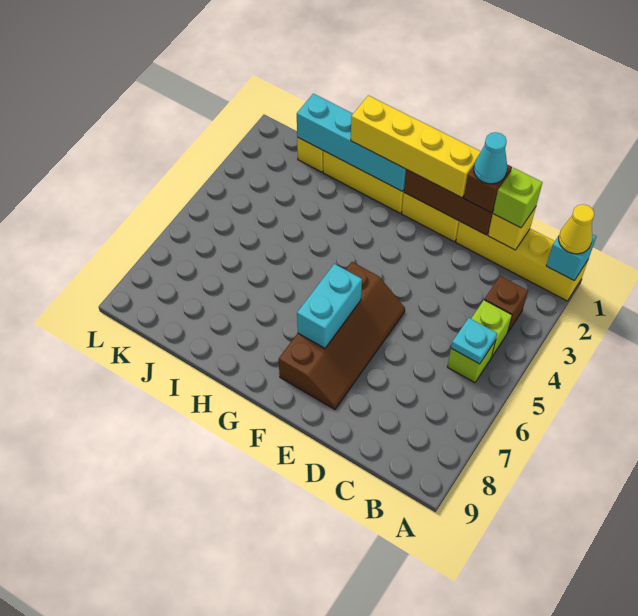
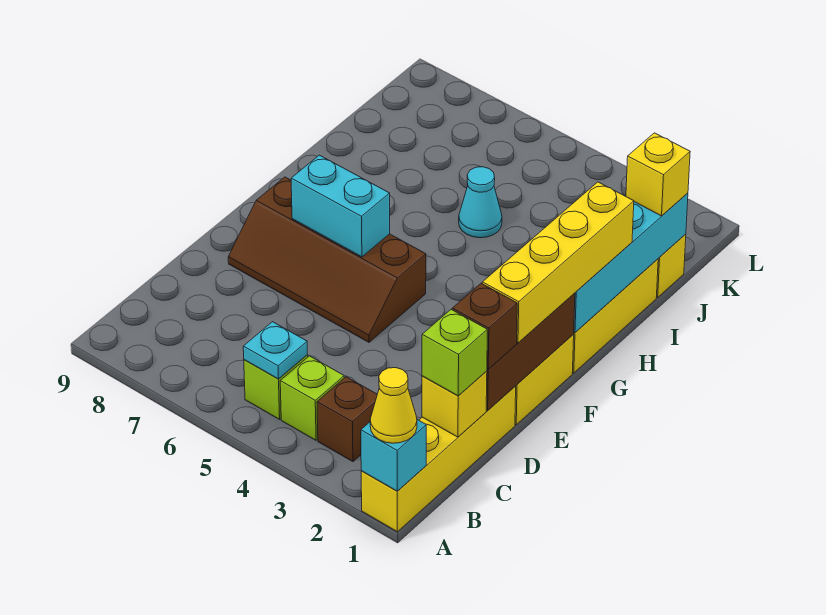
cyan 1x1 cone [474,132,507,184] -> cyan 1x1 cone moved to [459,167,502,238]
none -> yellow 1x1 brick [626,133,690,216]

